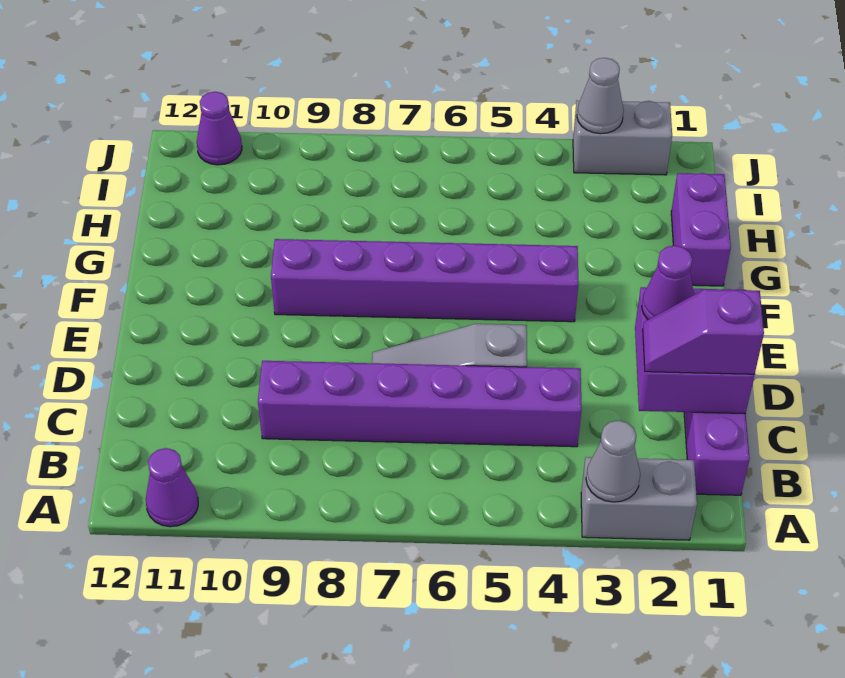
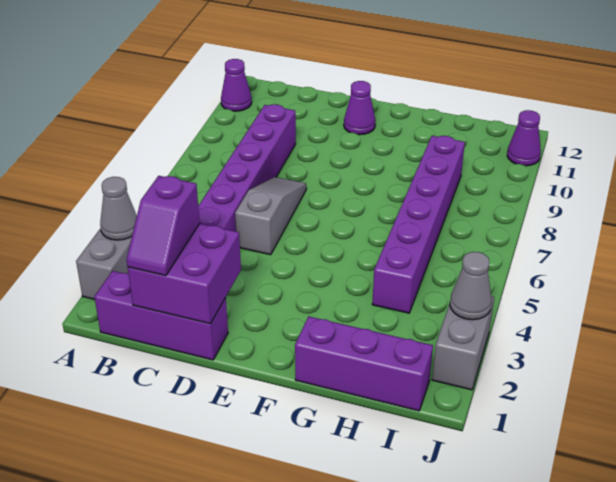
purple 1x2 slope [643,289,764,374] -> purple 1x2 slope turned to [127,176,200,276]
purple 1x1 cone [642,245,694,320] -> purple 1x1 cone moved to [344,81,375,135]
purple 1x6 brick [271,239,579,322] -> purple 1x6 brick moved to [372,136,465,313]
purple 1x2 brick [671,173,731,286] -> purple 1x3 brick [295,316,433,411]

